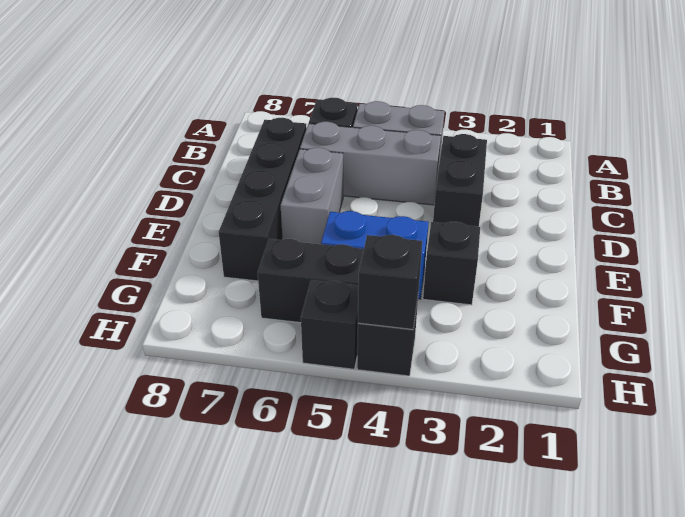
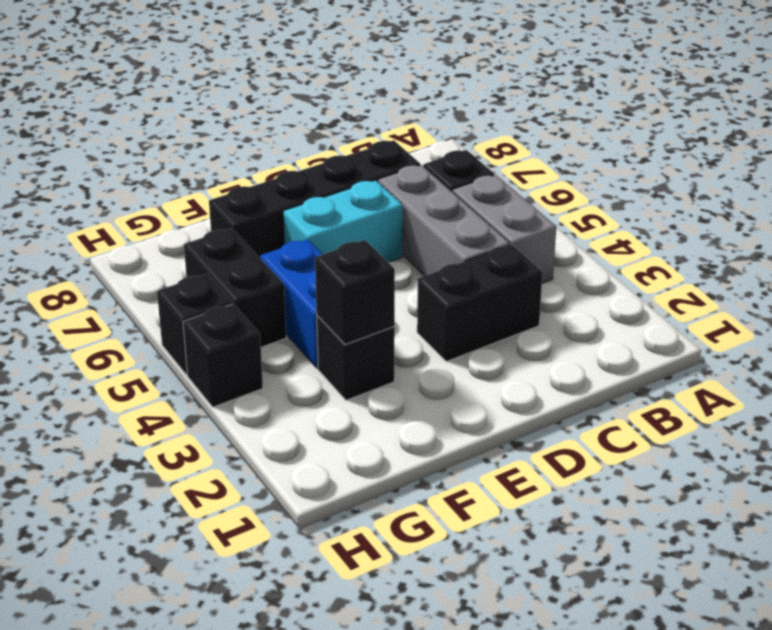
grey 1x2 brick [281,148,343,244] -> cyan 1x2 brick [283,180,403,262]
black 1x1 brick [358,235,422,330] -> black 1x1 brick moved to [315,240,395,345]

